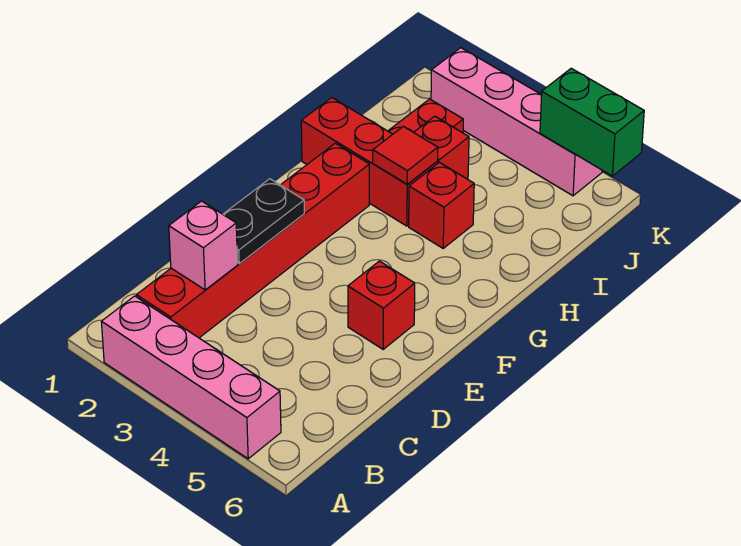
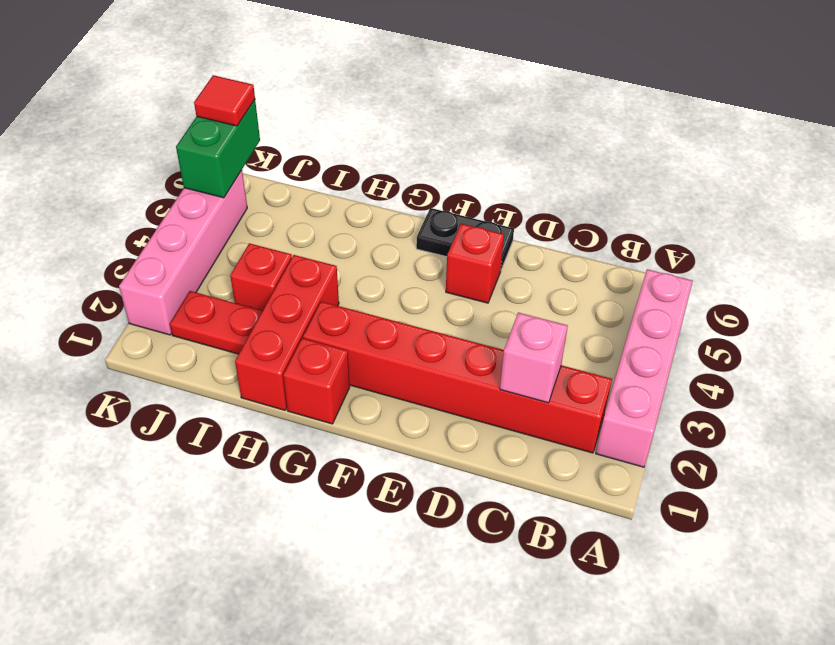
black 1x2 plate [223,179,304,264] -> black 1x2 plate moved to [416,208,514,269]
red 1x1 tile [373,126,438,184] -> red 1x1 tile moved to [194,75,255,126]
red 1x1 brick [409,162,474,248] -> red 1x1 brick moved to [283,338,350,424]

